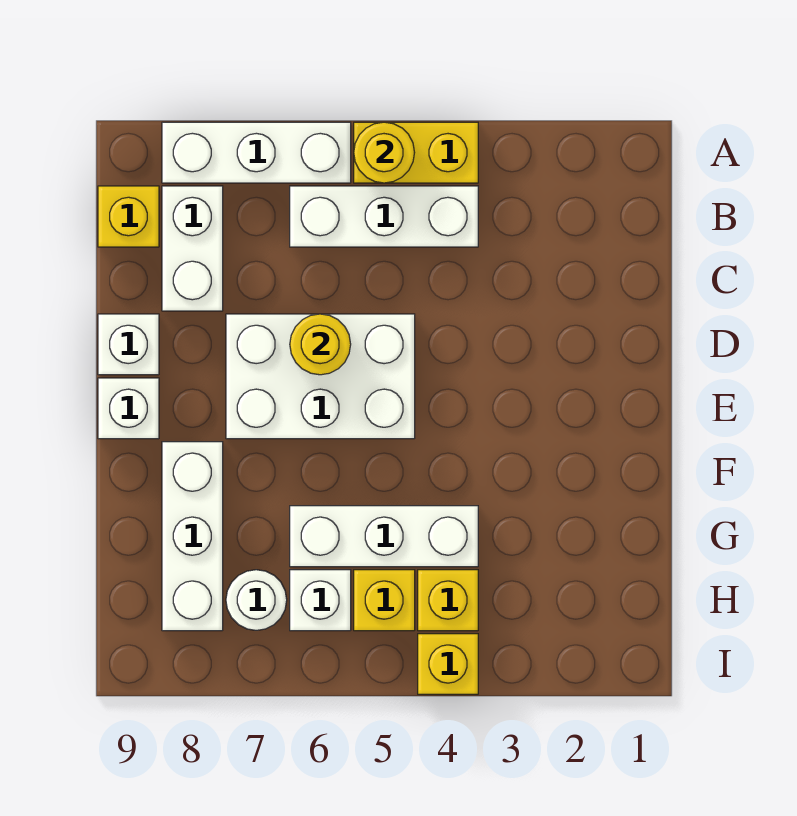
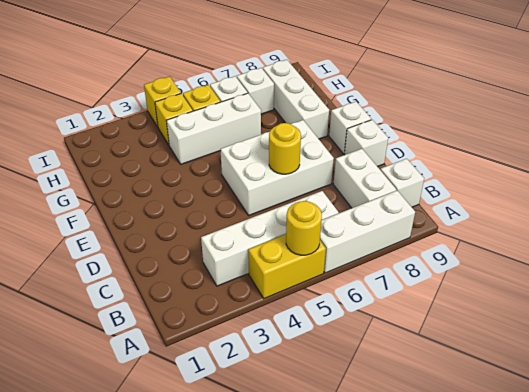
white 1x3 brick [290,186,478,247] -> white 1x4 brick [201,191,339,286]
yellow 1x1 brick [98,186,159,247] -> white 1x1 brick [380,159,424,207]
white 1x1 round brick [226,570,287,630] -> white 1x1 brick [237,68,274,114]

